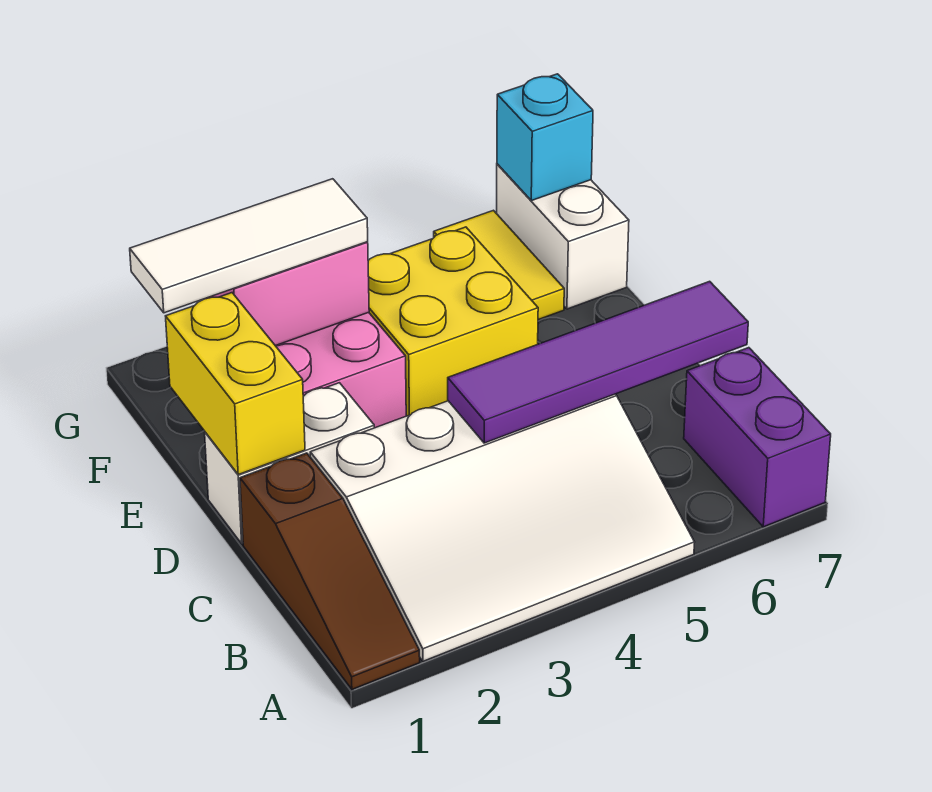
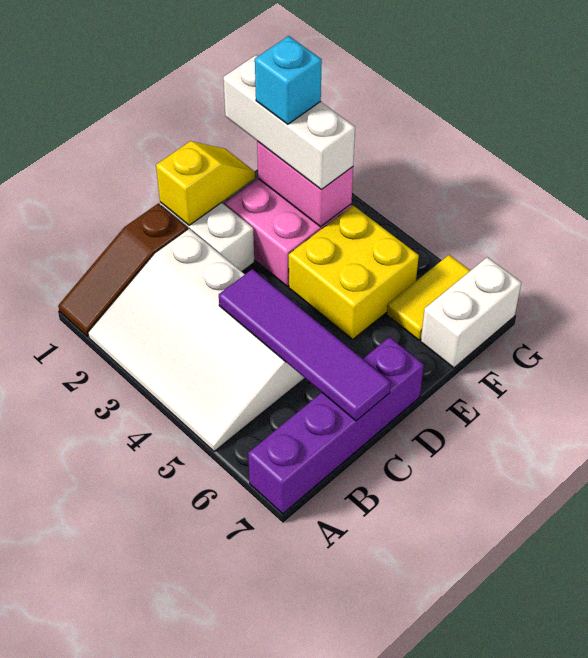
purple 1x2 brick [684,348,831,527] -> purple 1x4 brick [248,337,424,514]
yellow 1x2 brick [166,293,305,475] -> yellow 1x2 slope [156,141,255,225]
white 1x3 tile [130,179,368,313] -> white 1x3 brick [223,55,355,190]
cyan 1x1 brick [497,74,593,201] -> cyan 1x1 brick moved to [255,36,322,124]

